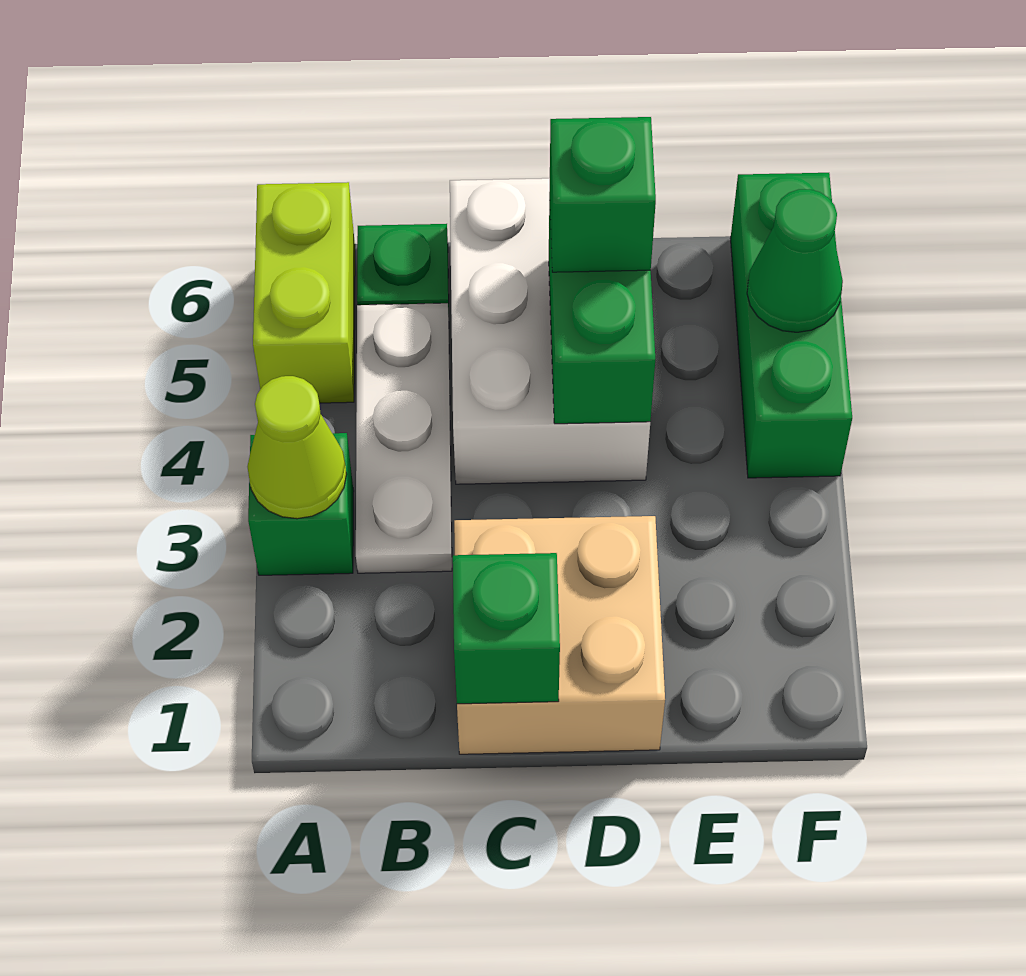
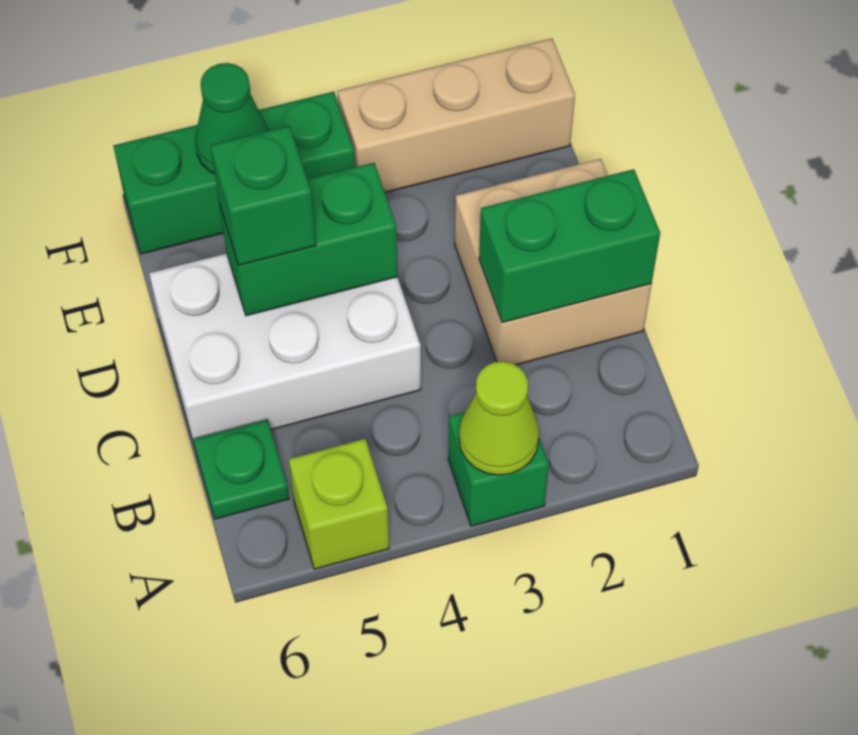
lime 1x2 brick [253,182,355,403] -> lime 1x1 brick [289,439,389,569]
white 1x3 plate [356,303,452,573] -> none
green 1x1 brick [453,553,560,704] -> green 1x2 brick [479,169,660,323]
none -> tan 1x3 brick [338,38,575,193]

